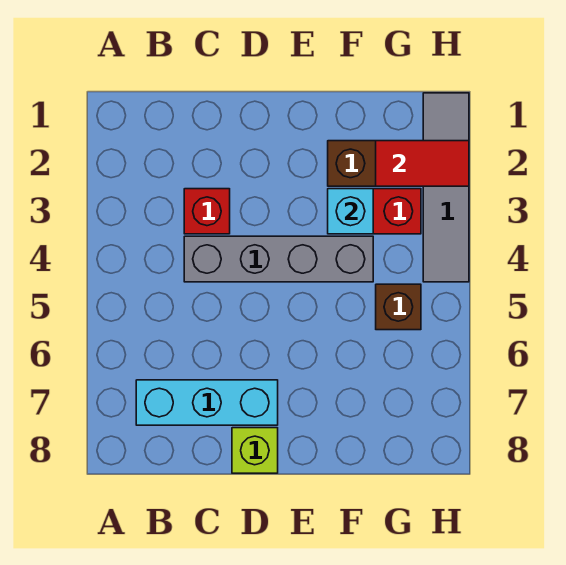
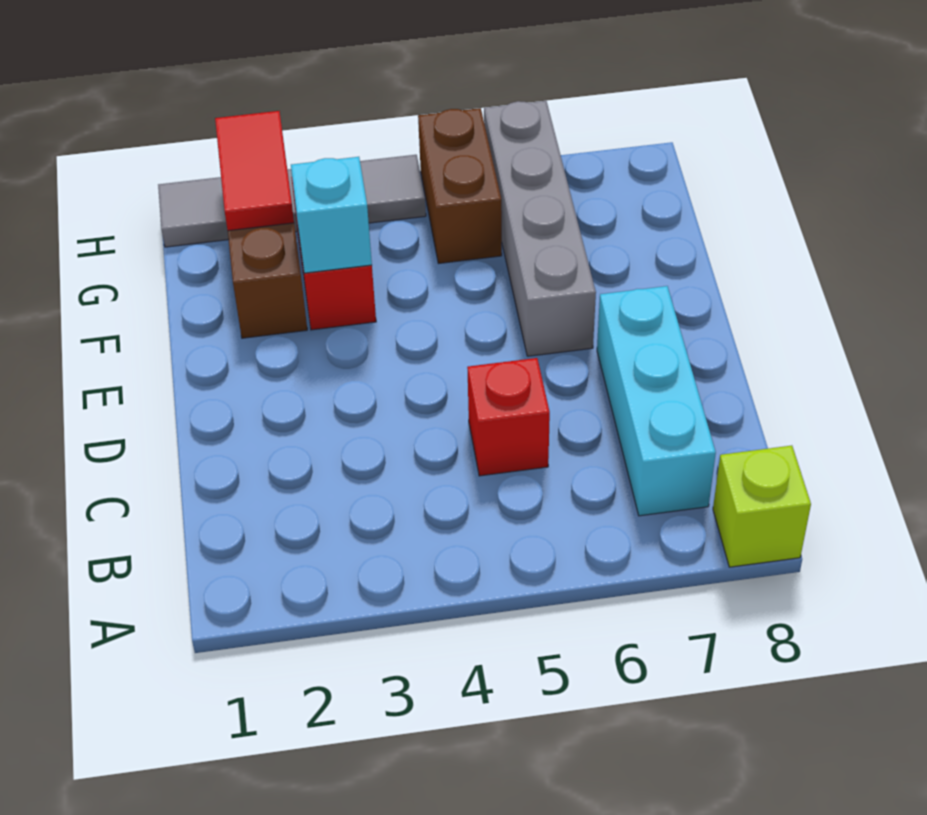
red 1x1 brick [184,189,230,234] -> red 1x1 brick moved to [467,358,550,476]
grey 1x4 brick [184,236,373,282] -> grey 1x4 brick moved to [484,101,596,356]
lime 1x1 brick [232,428,278,473] -> lime 1x1 brick moved to [713,446,811,567]
brown 1x1 brick [376,284,421,330] -> brown 1x2 brick [418,108,502,263]

